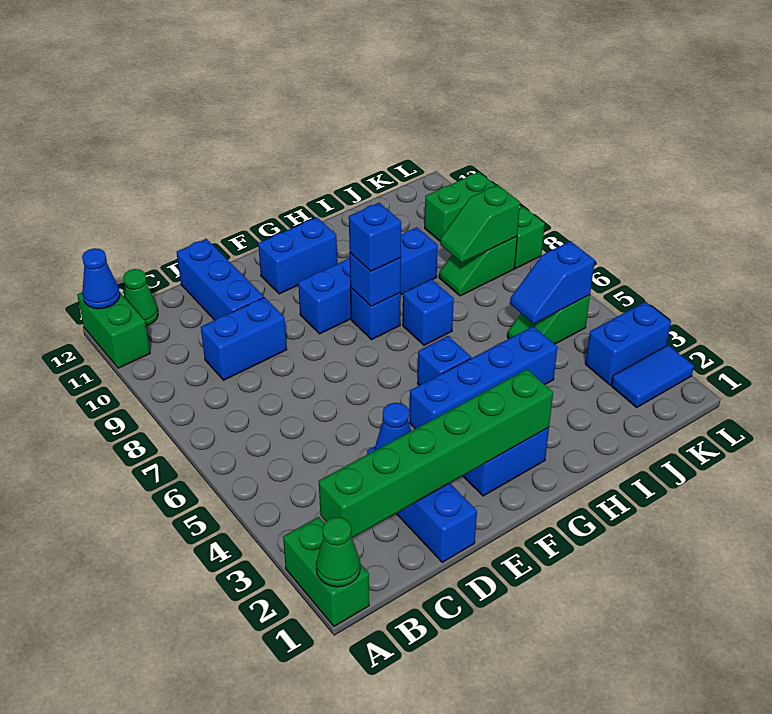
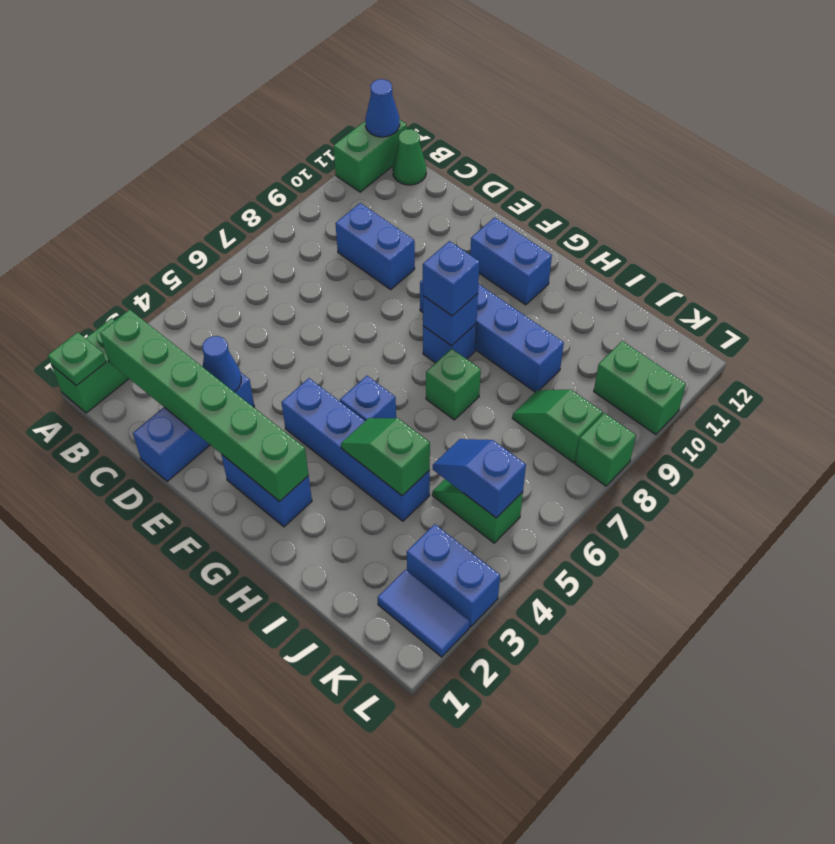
green 1x1 cone [316,517,360,587] -> green 1x1 plate [48,332,106,386]
blue 1x3 brick [177,239,264,320] -> none
blue 1x1 brick [403,279,454,345] -> green 1x1 brick [426,348,481,420]
green 1x2 slope [440,185,520,263] -> green 1x2 slope moved to [341,418,430,496]

